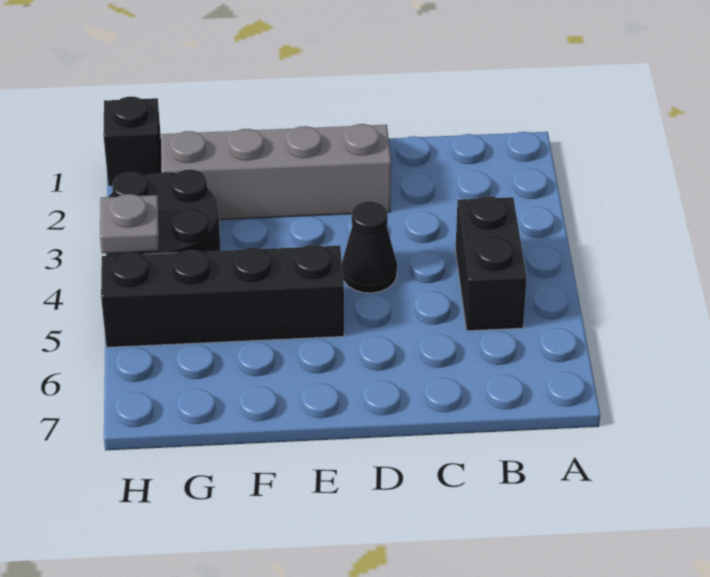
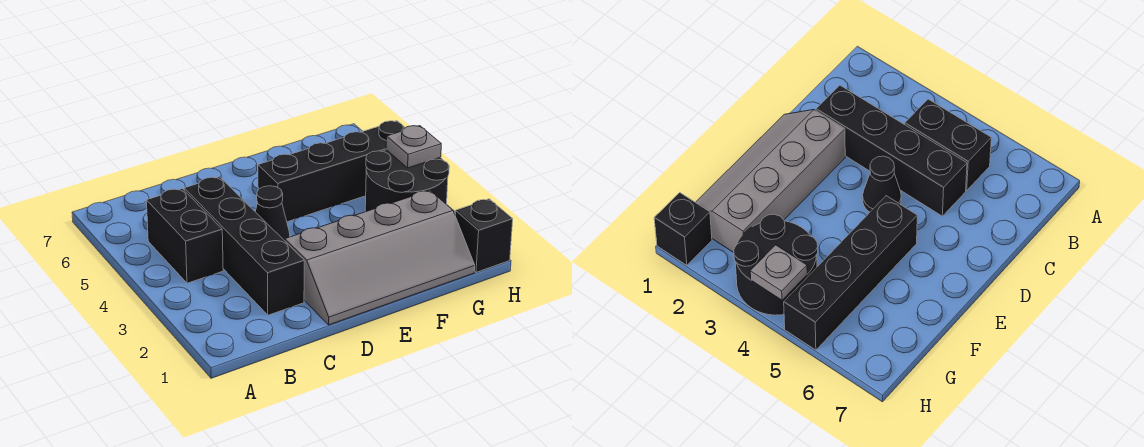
none -> black 1x4 brick [184,177,304,315]

